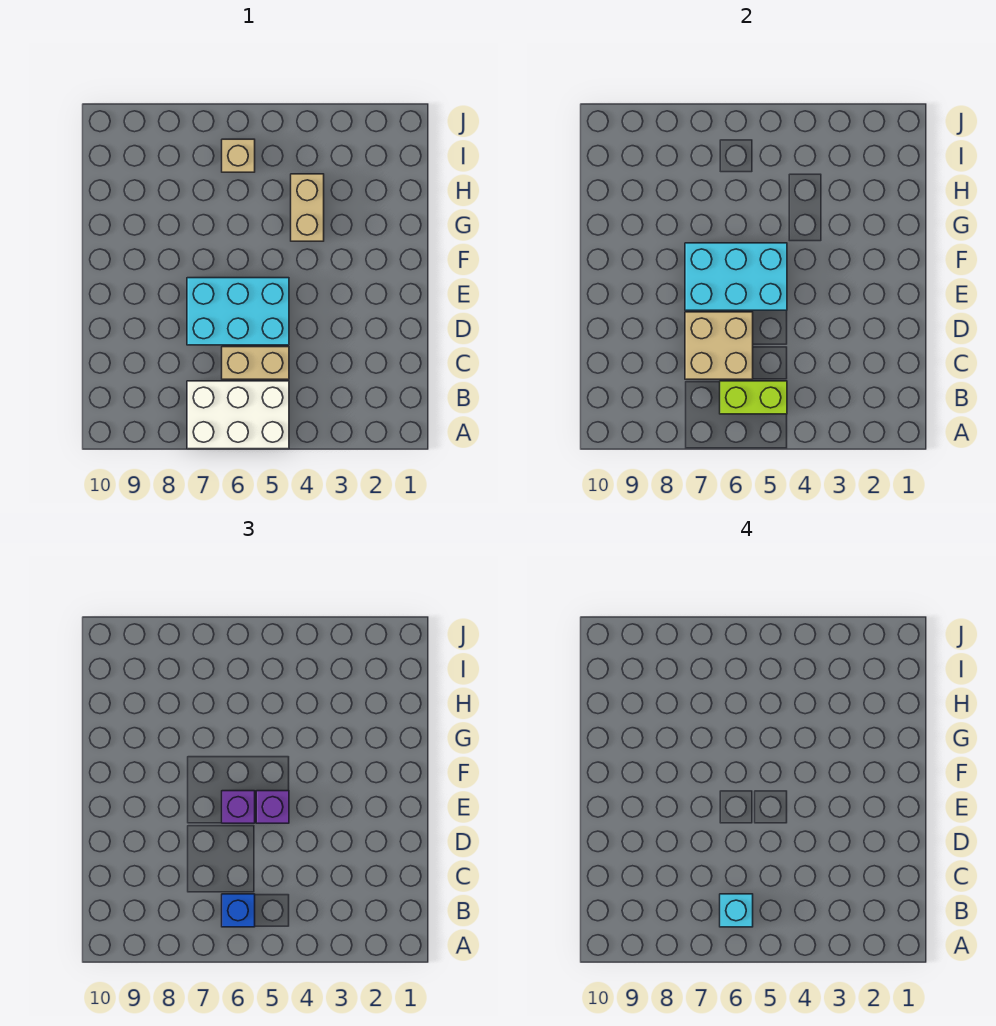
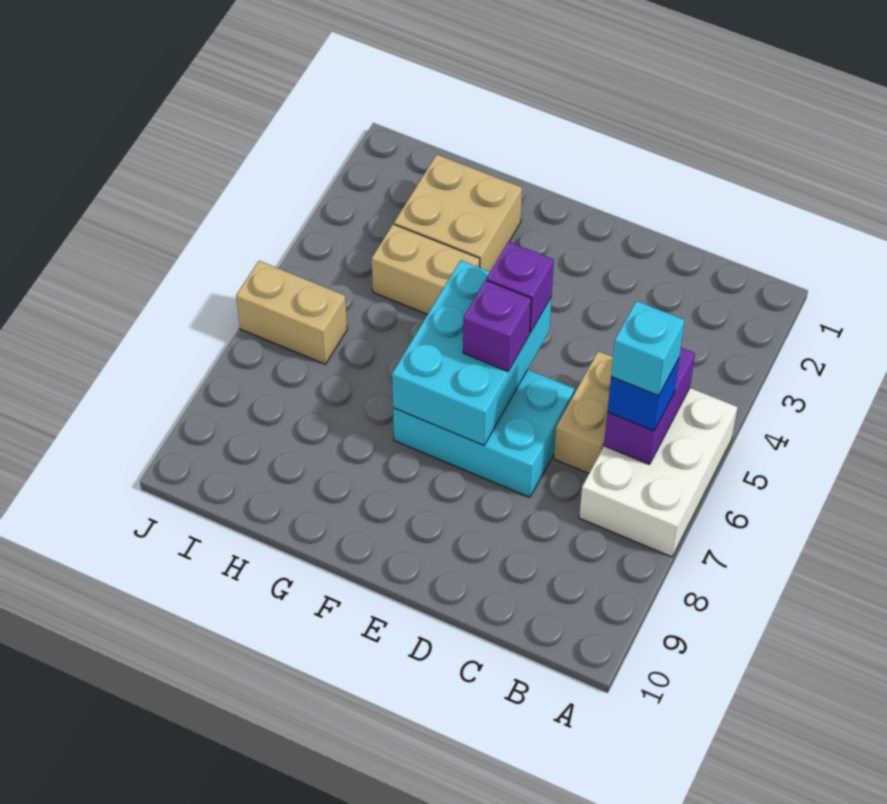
lime 1x2 brick [720,381,787,414] -> purple 1x2 brick [604,348,695,464]
tan 2x2 brick [685,312,753,379] -> tan 2x2 brick moved to [394,155,522,272]
cyan 2x3 brick [187,278,289,345] -> cyan 2x3 brick turned to [393,370,574,497]
tan 1x1 brick [222,139,255,172] -> tan 1x2 brick [236,261,347,364]

